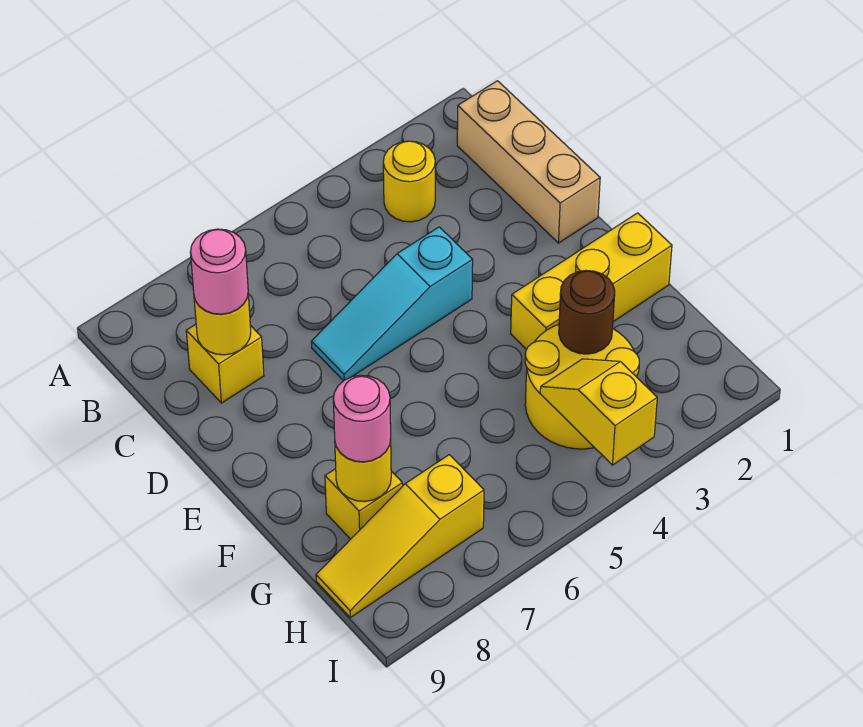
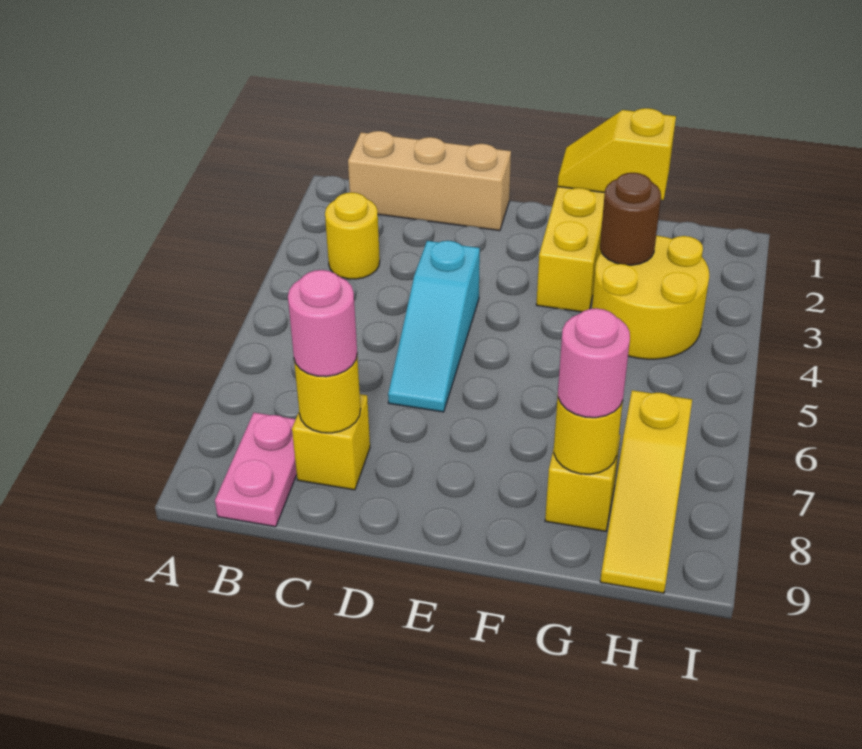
none -> pink 1x2 plate [215,413,297,527]
yellow 1x2 slope [540,359,657,465] -> yellow 1x2 slope moved to [558,108,676,200]

